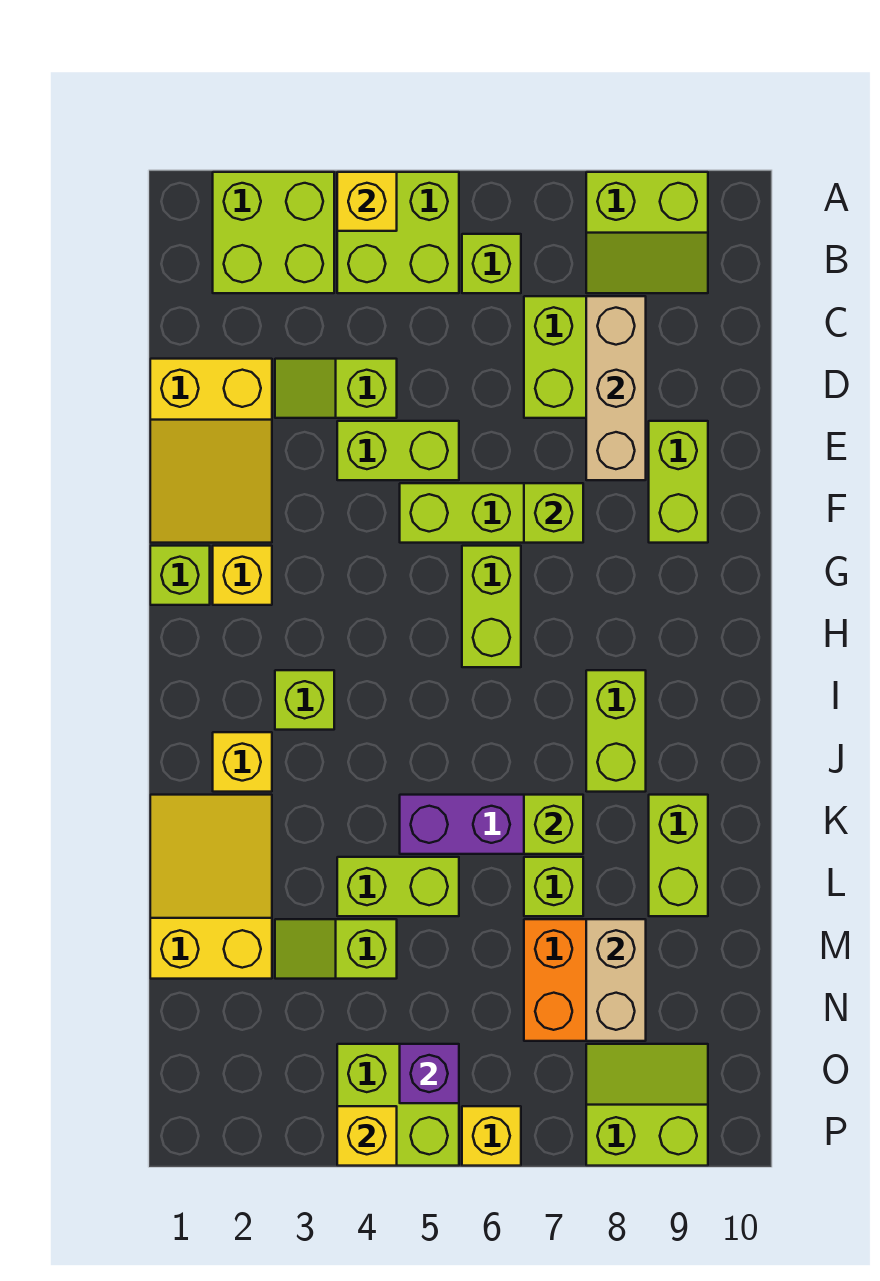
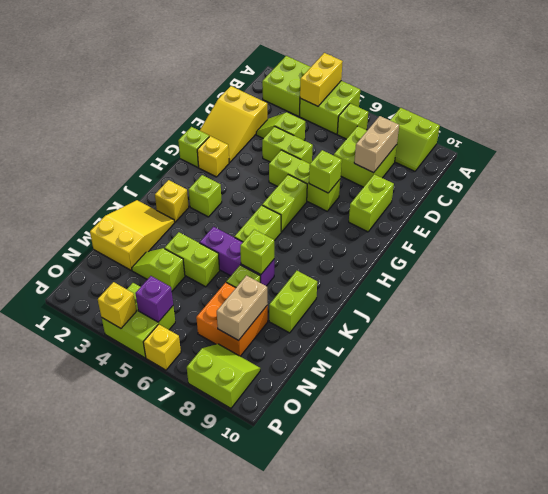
yellow 1x1 brick [337,172,397,231] -> yellow 1x2 brick [300,53,343,106]
tan 1x3 brick [586,296,646,480] -> tan 1x2 brick [354,116,399,173]
lime 1x2 brick [586,670,646,792] -> lime 1x2 brick moved to [235,205,281,242]

